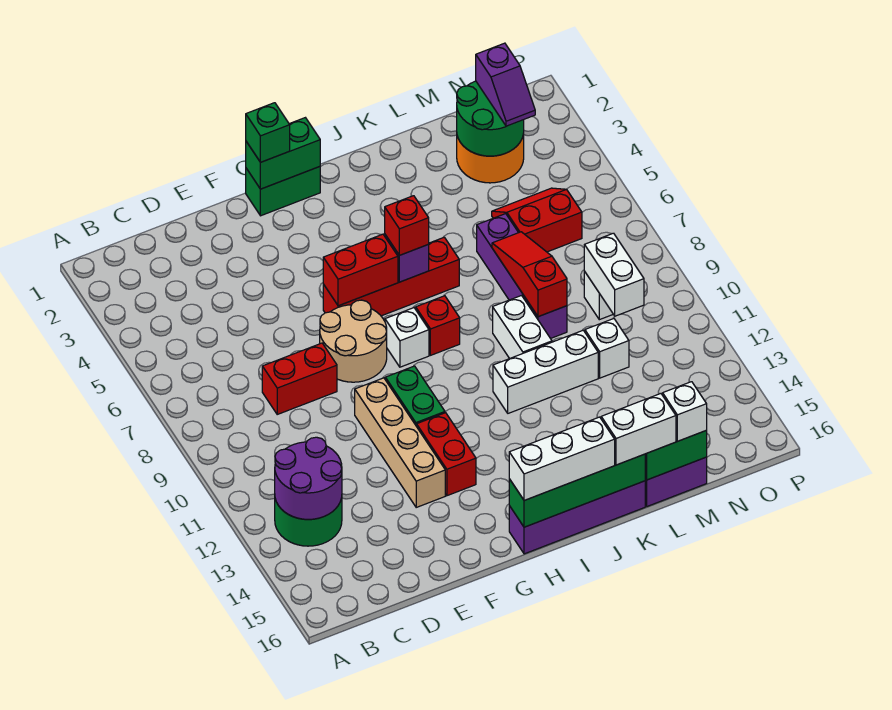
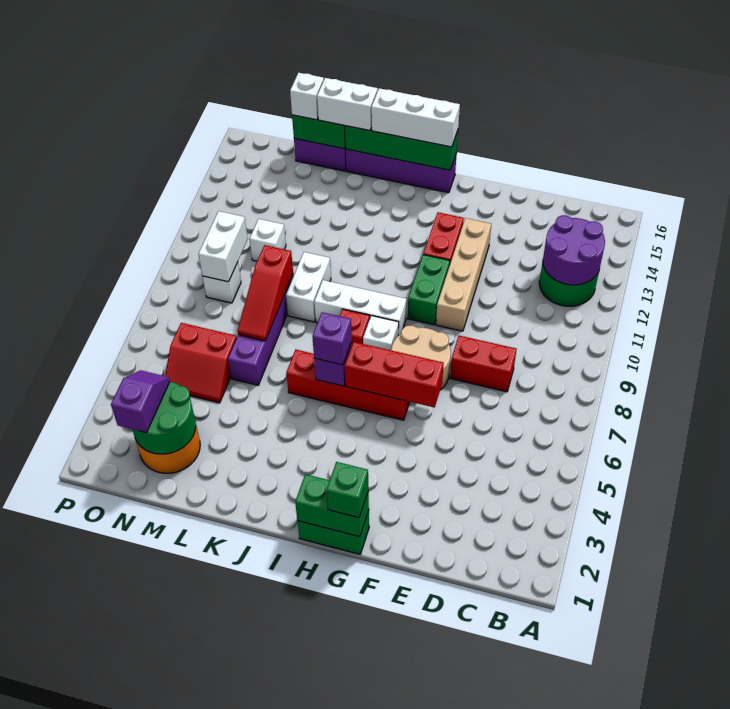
red 1x2 brick [323,234,398,306] -> red 1x3 brick [345,342,444,408]
red 1x1 brick [385,196,429,255] -> purple 1x1 brick [312,312,352,365]
white 1x3 brick [493,330,598,413] -> white 1x3 brick moved to [314,280,406,335]

